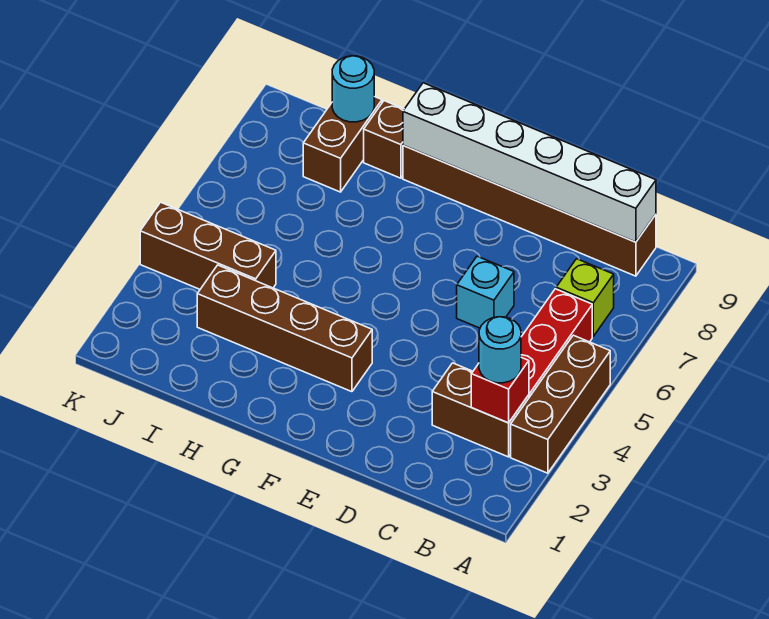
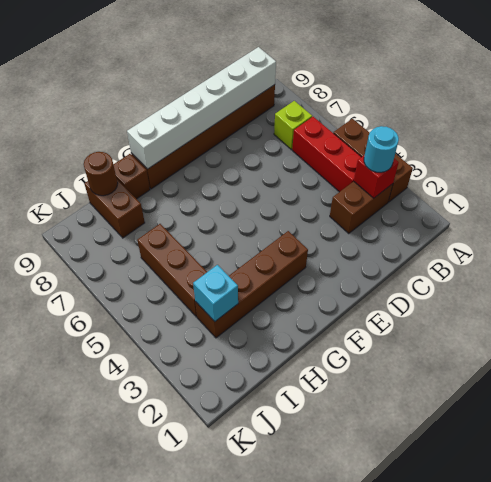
cyan 1x1 brick [457,256,514,328] -> cyan 1x1 brick moved to [193,265,238,321]
brown 1x3 brick [140,202,276,289] -> brown 1x3 brick turned to [137,224,207,317]
cyan 1x1 round brick [332,56,374,122] -> brown 1x1 round brick [84,152,118,196]

